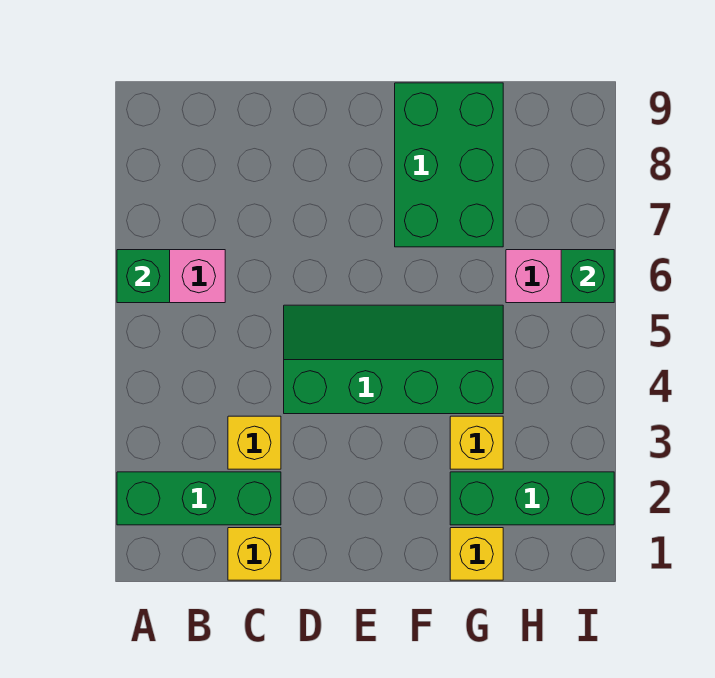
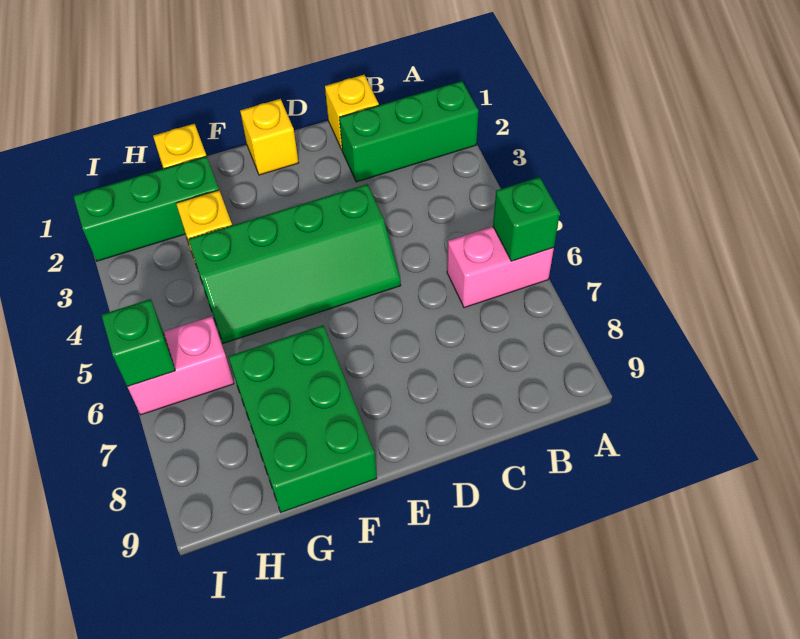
yellow 1x1 brick [228,416,281,469] -> yellow 1x1 brick moved to [240,99,299,175]

